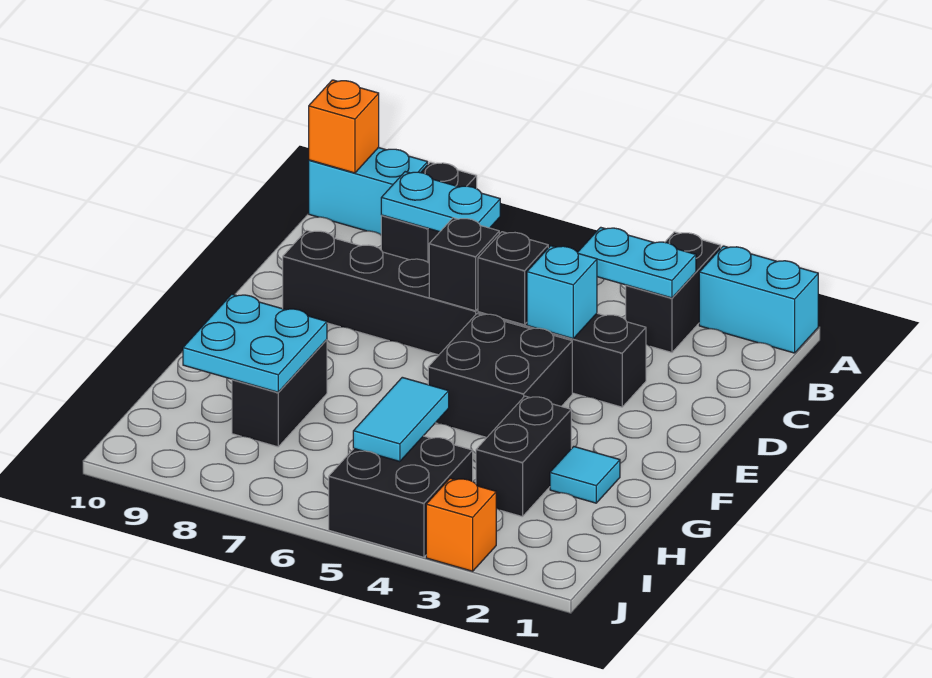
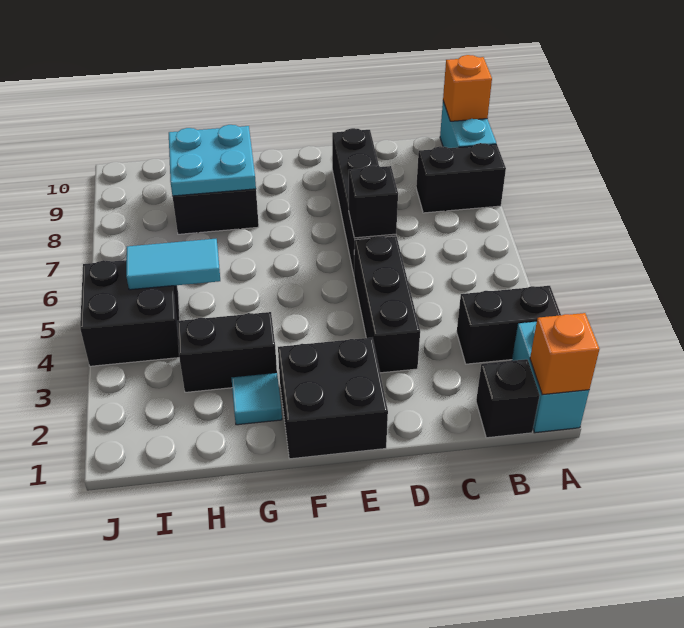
cyan 1x2 plate [577,227,696,298] -> none
cyan 1x2 plate [381,172,500,232] -> none
cyan 1x1 brick [527,246,597,339] -> none
black 1x1 brick [478,232,548,325] -> black 1x1 brick moved to [476,359,540,438]
black 2x2 brick [428,314,572,438] -> black 2x2 brick moved to [278,338,388,459]
orange 1x1 brick [426,478,496,571] -> orange 1x1 brick moved to [530,313,599,395]

